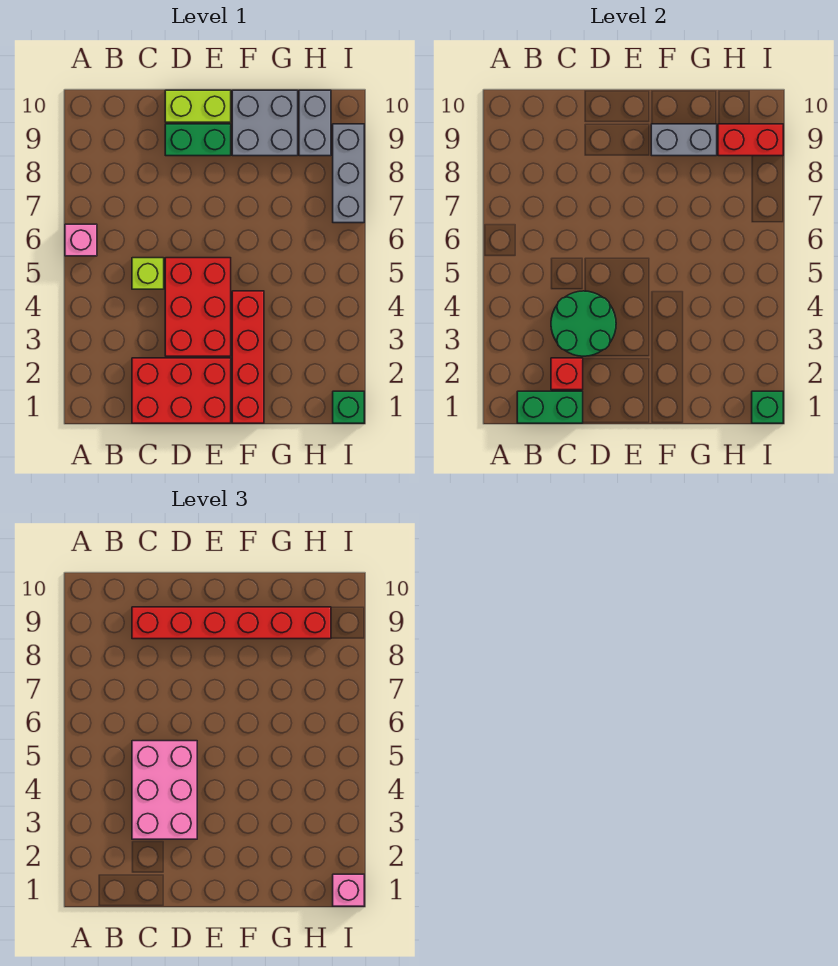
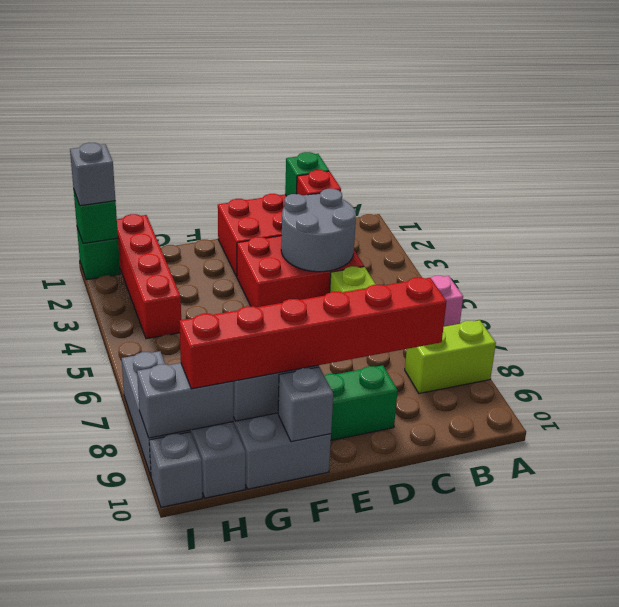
green 1x2 brick [517,391,583,423] -> green 1x1 brick [285,152,329,196]
green 2x2 round brick [551,291,616,356] -> grey 2x2 round brick [281,189,356,272]
pink 2x3 brick [132,741,197,839] -> none
red 2x3 brick [165,258,231,356] -> red 2x3 brick turned to [237,236,364,307]
lime 1x2 brick [165,90,231,122] -> lime 1x2 brick moved to [405,320,496,393]
red 1x4 brick [232,291,264,423] -> red 1x4 brick moved to [117,214,181,339]
none -> grey 1x1 brick [278,367,333,442]
red 1x2 brick [718,124,783,156] -> grey 1x2 brick [137,363,234,438]
pink 1x1 brick [333,874,364,906] -> grey 1x1 brick [70,143,115,206]
none -> grey 1x1 brick [149,432,202,507]

